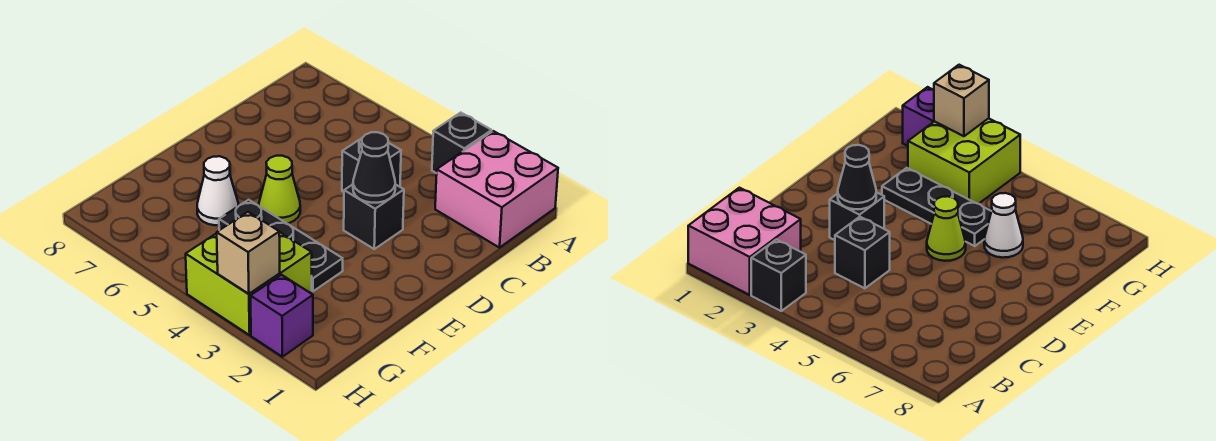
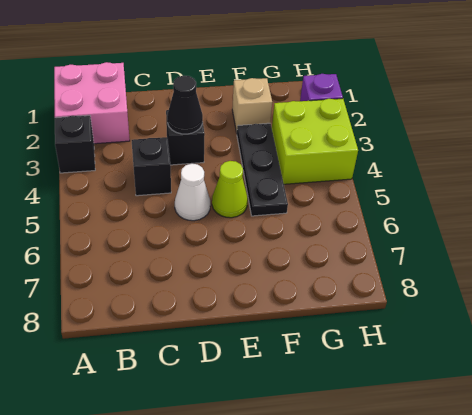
white 1x1 cone [197,156,238,225] -> white 1x1 cone moved to [175,164,210,221]
tan 1x1 brick [217,212,280,294] -> tan 1x1 brick moved to [232,78,272,133]

